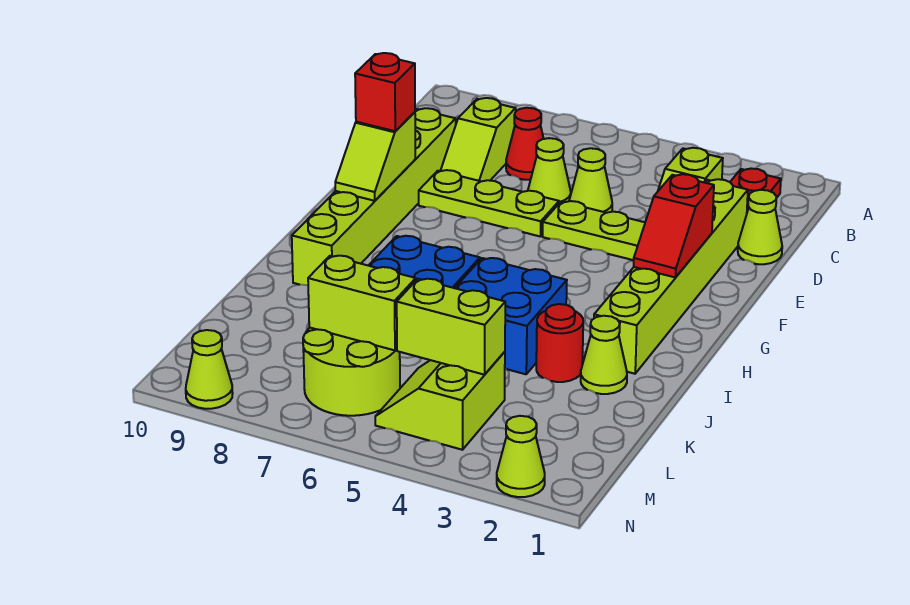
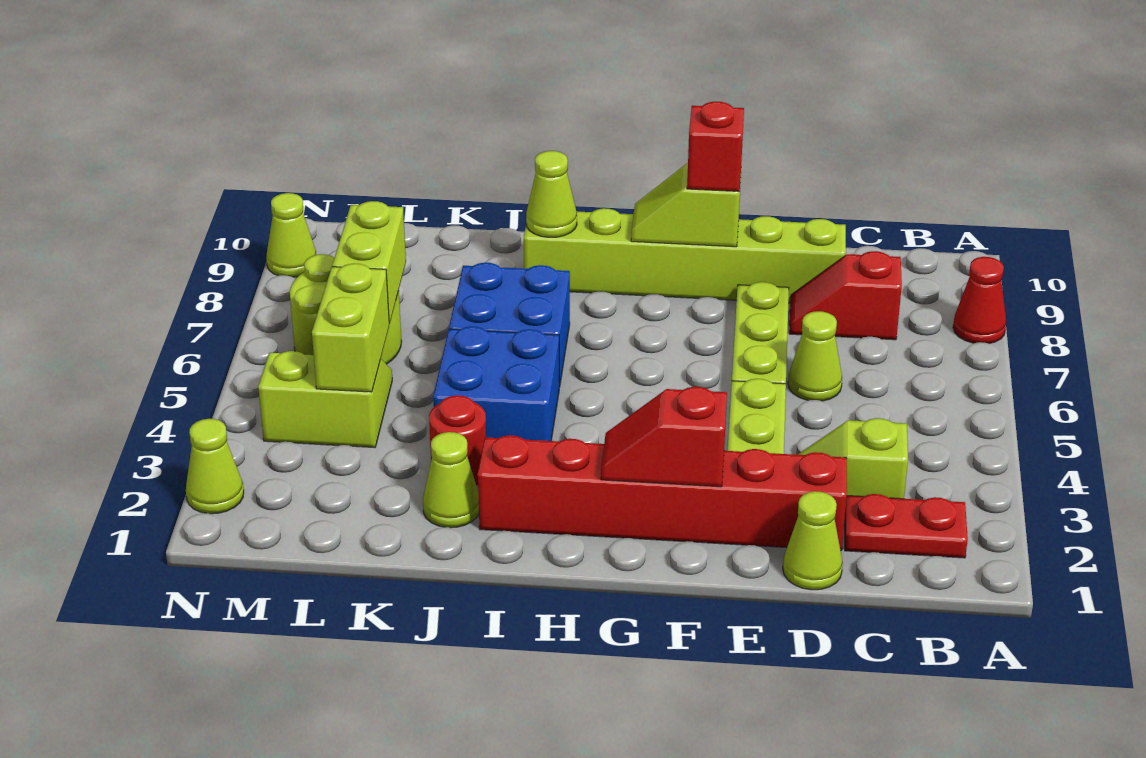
red 1x1 cone [506,108,544,180] -> red 1x1 cone moved to [953,257,1006,344]
lime 1x2 slope [441,98,516,181] -> red 1x2 slope [789,251,902,340]
lime 1x6 brick [594,179,748,374] -> red 1x6 brick [478,435,847,551]
lime 1x1 cone [569,148,612,213] -> lime 1x1 cone moved to [526,151,577,237]

